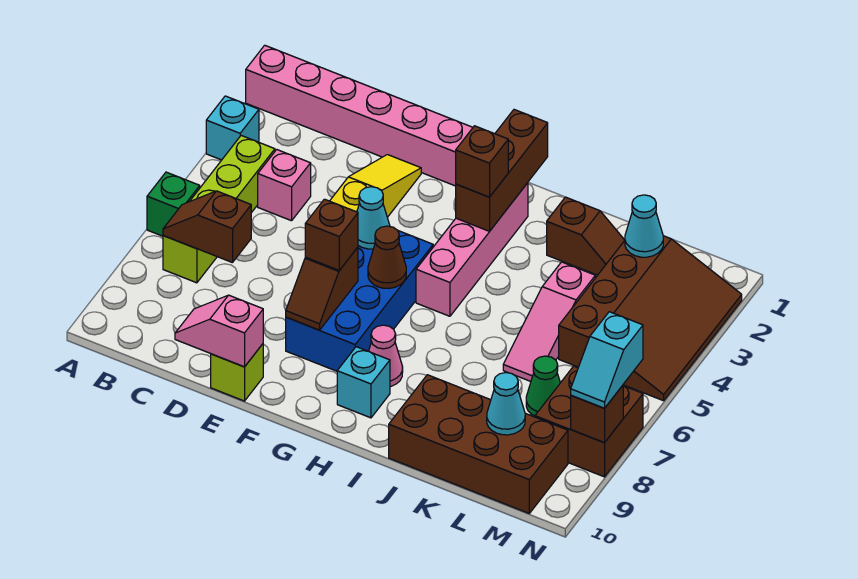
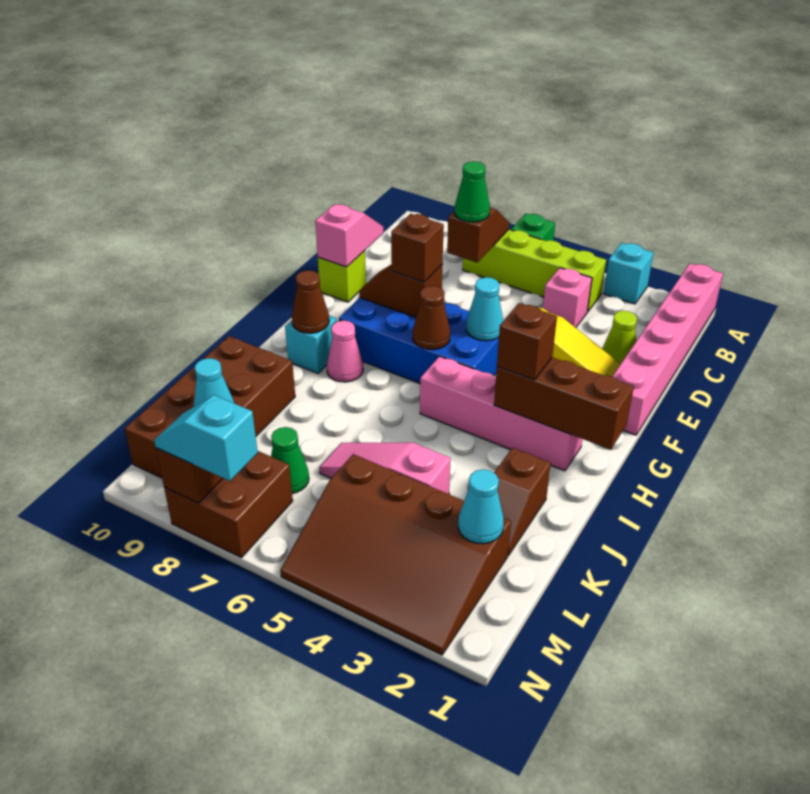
none -> green 1x1 cone [455,161,490,222]
none -> lime 1x1 cone [602,311,637,364]
none -> brown 1x1 cone [292,270,329,333]

